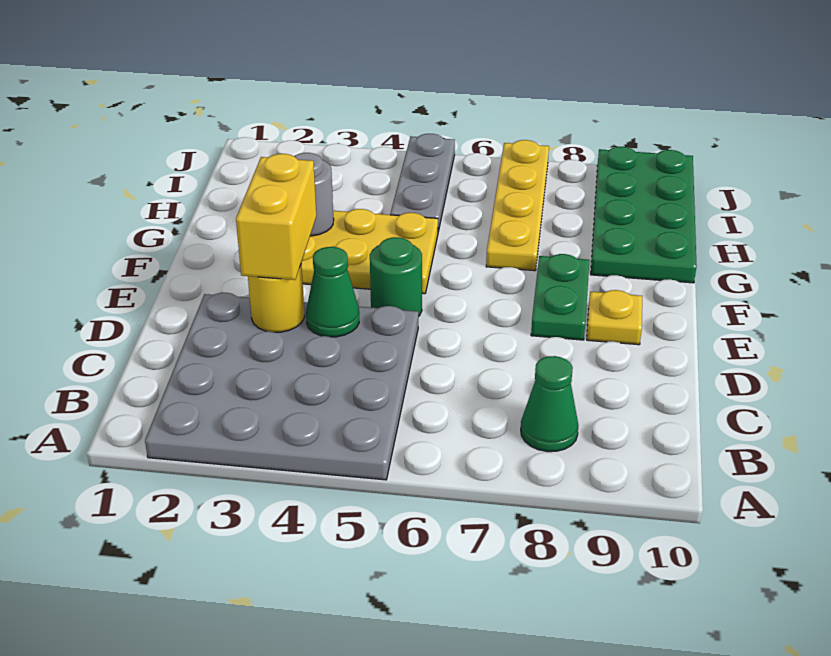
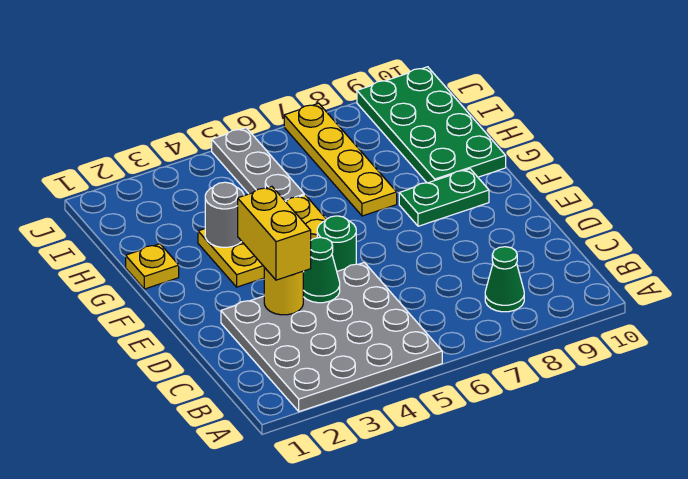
green 1x2 plate [531,254,589,340] -> green 1x2 plate turned to [399,169,489,226]
yellow 1x1 plate [587,290,642,345] -> yellow 1x1 plate moved to [126,244,179,289]

